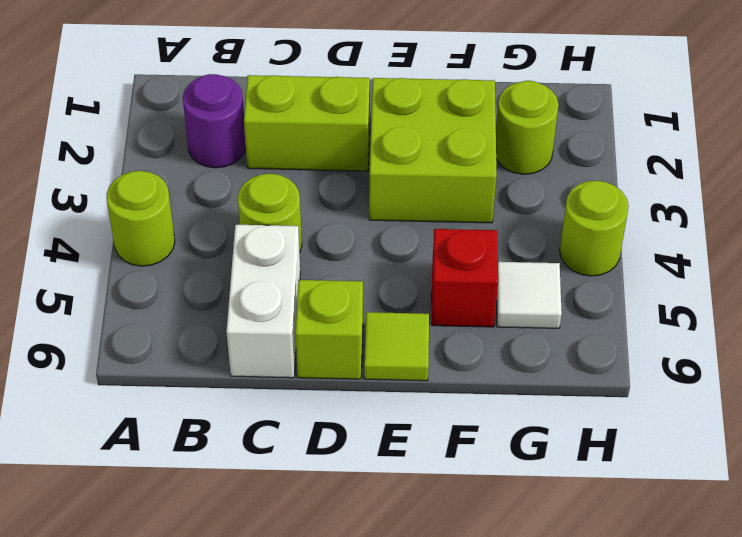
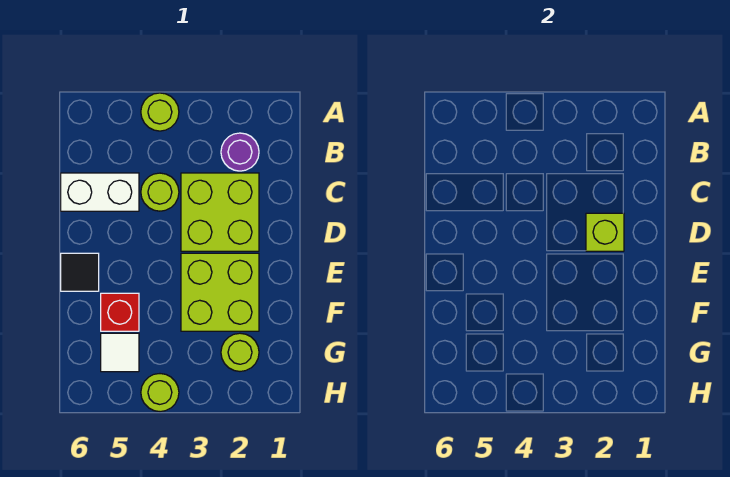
lime 1x2 brick [244,75,370,171] -> lime 2x2 brick [181,173,259,251]
lime 1x1 brick [295,280,363,379] -> lime 1x1 brick moved to [586,213,624,251]
lime 1x1 tile [364,312,429,381] -> black 1x1 tile [61,253,99,291]

